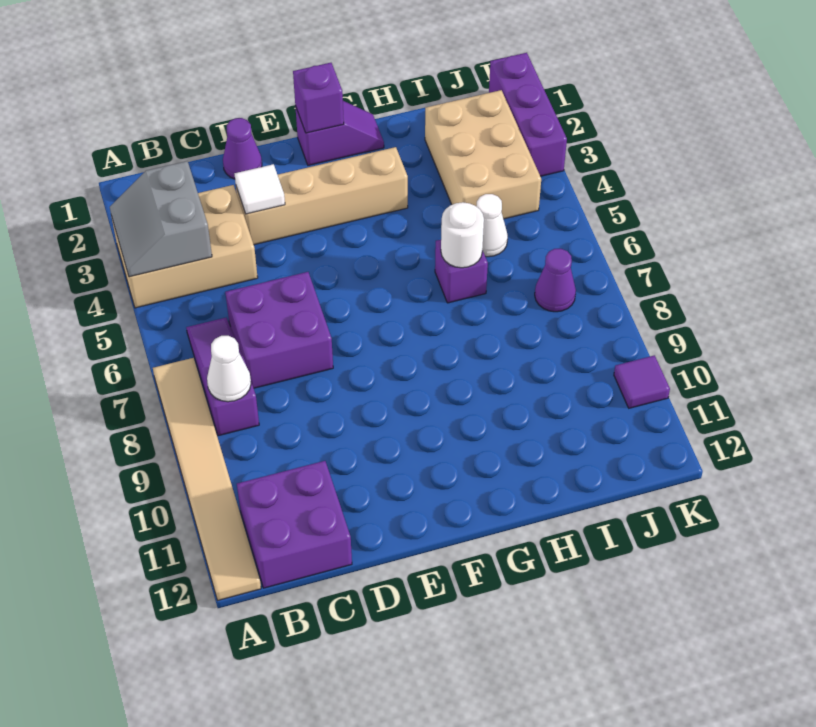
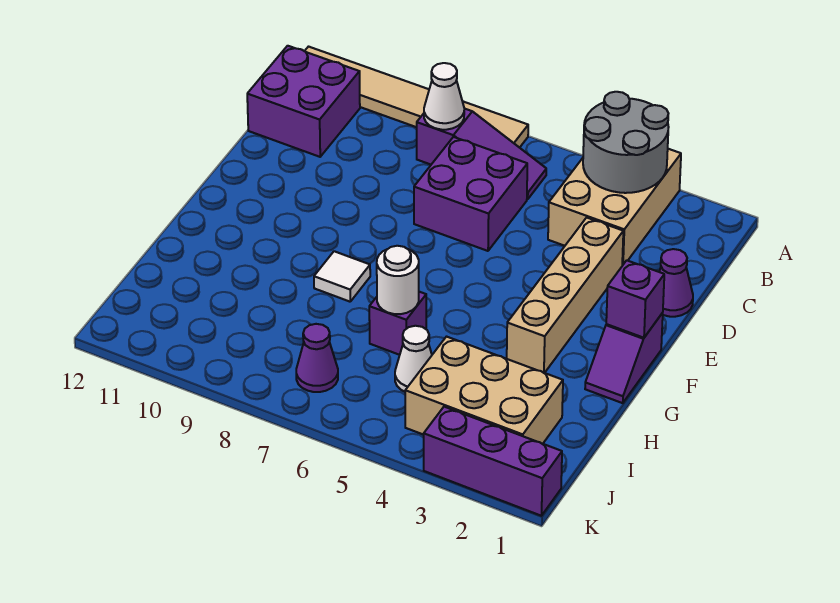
grey 2x2 slope [110,161,212,277] -> grey 2x2 round brick [583,92,669,193]
white 1x1 tile [235,164,285,214] -> white 1x1 tile moved to [314,251,370,302]
purple 1x1 tile [614,355,670,408] -> none

